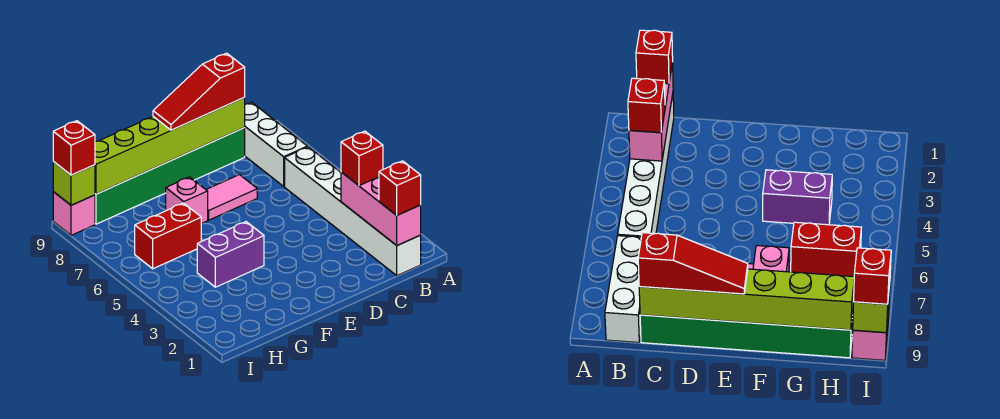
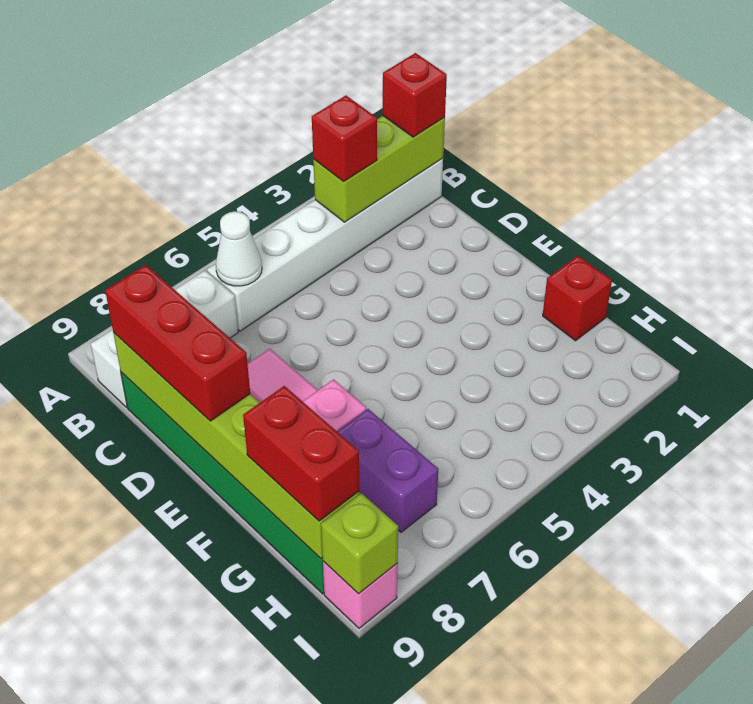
pink 1x3 brick [341,172,421,246] -> lime 1x3 brick [313,116,445,222]
none -> white 1x1 cone [216,211,262,286]
red 1x3 slope [153,53,245,130] -> red 1x3 brick [105,265,250,421]
purple 1x2 brick [197,222,264,287] -> purple 1x2 brick moved to [337,409,438,532]
red 1x2 brick [135,203,201,269] -> red 1x2 brick moved to [243,386,359,521]
red 1x1 brick [53,121,95,175] -> red 1x1 brick moved to [543,256,612,341]

